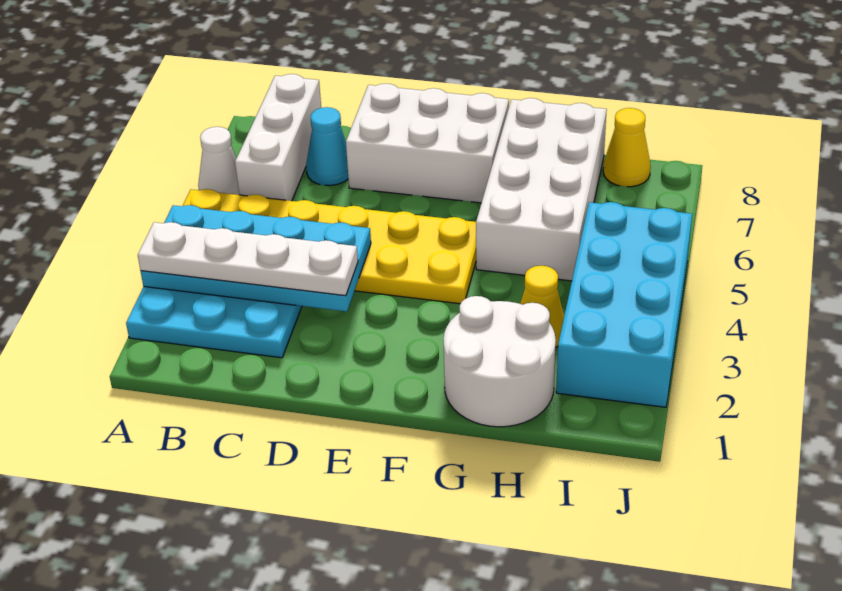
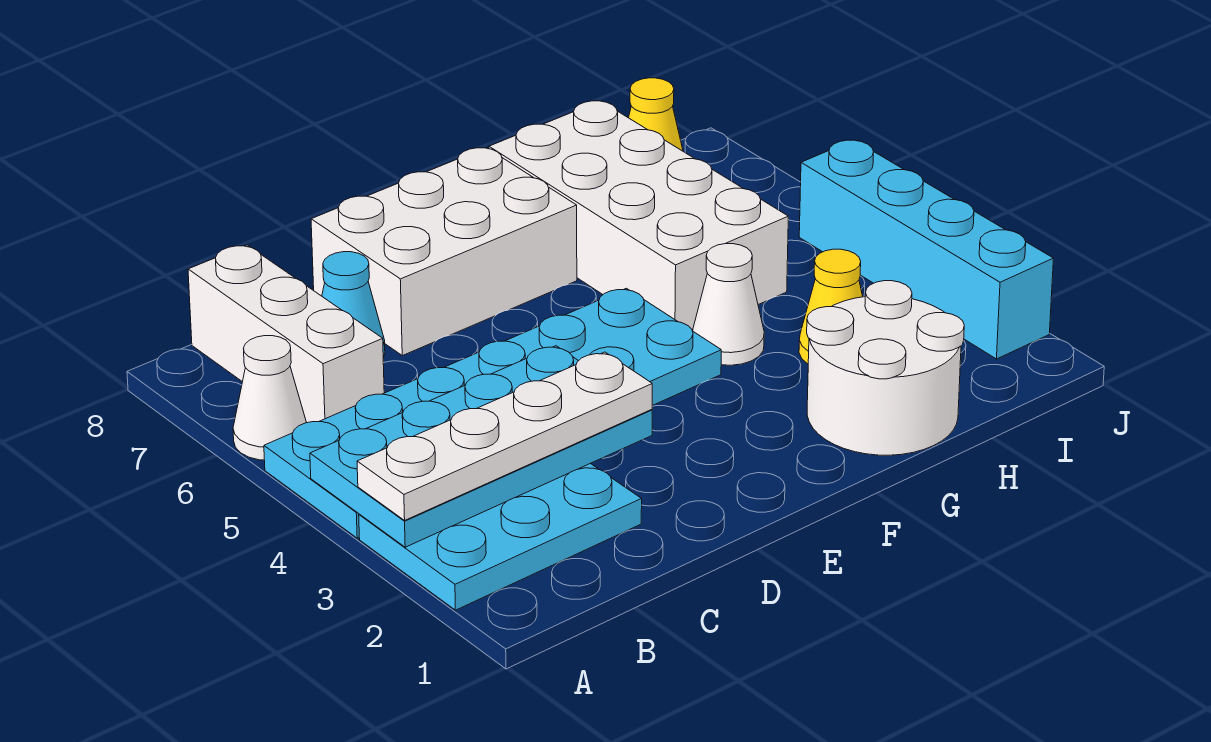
yellow 2x6 plate [183,189,476,304] -> cyan 2x6 plate [264,288,721,538]
none -> white 1x1 cone [693,244,764,365]
cyan 2x4 brick [556,202,692,407] -> cyan 1x4 brick [799,140,1054,359]

